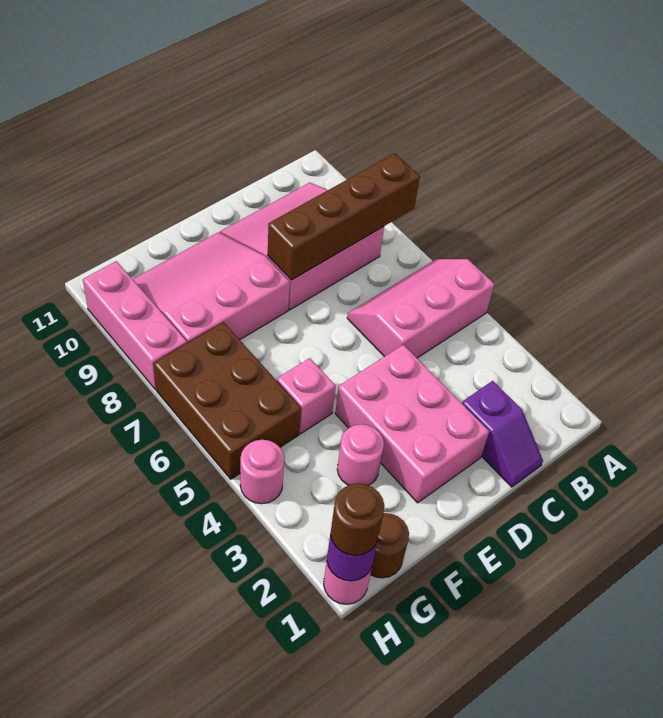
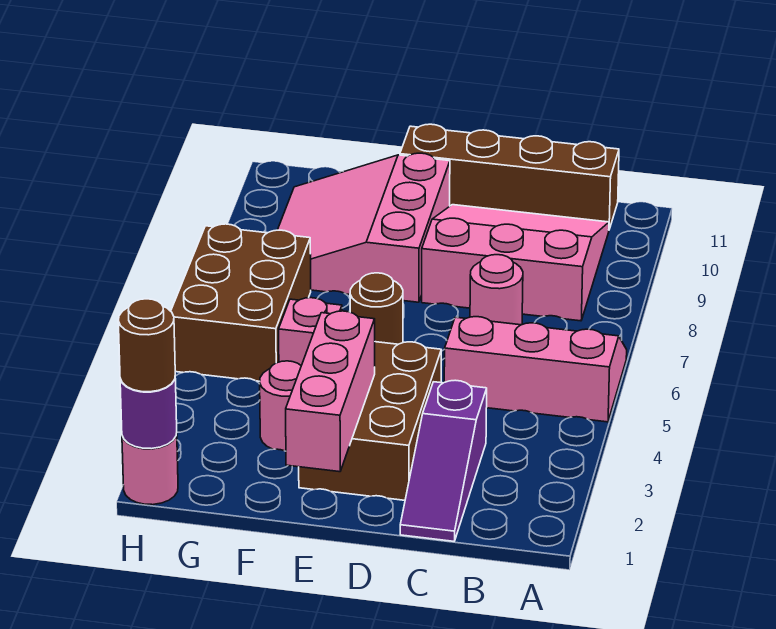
brown 1x4 brick [268,154,420,280] -> brown 1x4 brick moved to [400,124,619,229]
purple 1x2 slope [462,381,543,487] -> purple 1x3 slope [400,380,487,541]
pink 2x3 brick [335,345,489,503] -> brown 2x3 brick [299,342,441,500]
pink 3x3 slope [133,232,290,343] -> pink 3x3 slope turned to [278,153,450,302]
brown 1x1 round brick [370,513,409,578] -> brown 1x1 round brick moved to [350,273,403,344]
pink 1x1 round brick [240,440,284,504] -> pink 1x1 round brick moved to [470,255,523,325]
pink 1x3 brick [83,261,187,390] -> pink 1x3 brick moved to [286,311,375,472]

